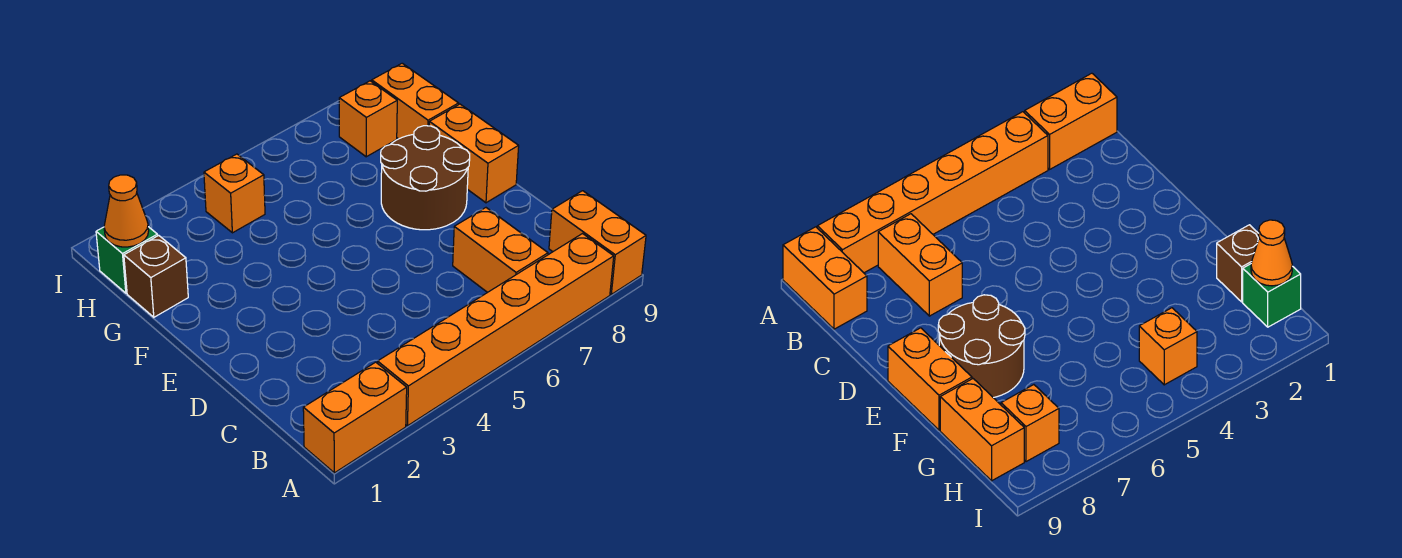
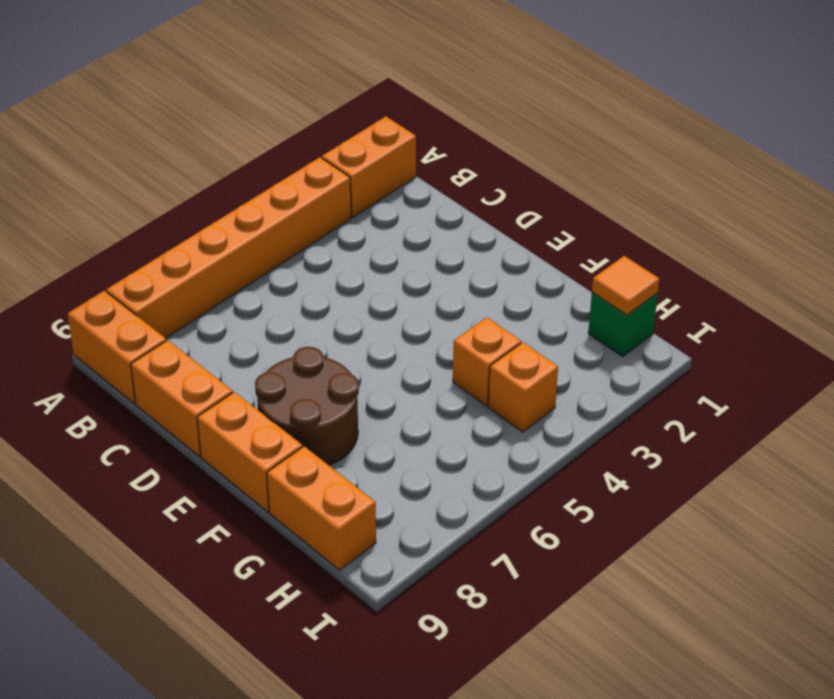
orange 1x2 brick [453,208,548,293] -> orange 1x2 brick moved to [131,340,233,457]
brown 1x1 brick [124,235,188,317] -> none
orange 1x1 cone [104,175,149,247] -> orange 1x1 tile [592,256,659,315]
orange 1x1 brick [339,81,397,157] -> orange 1x1 brick moved to [453,317,521,406]

